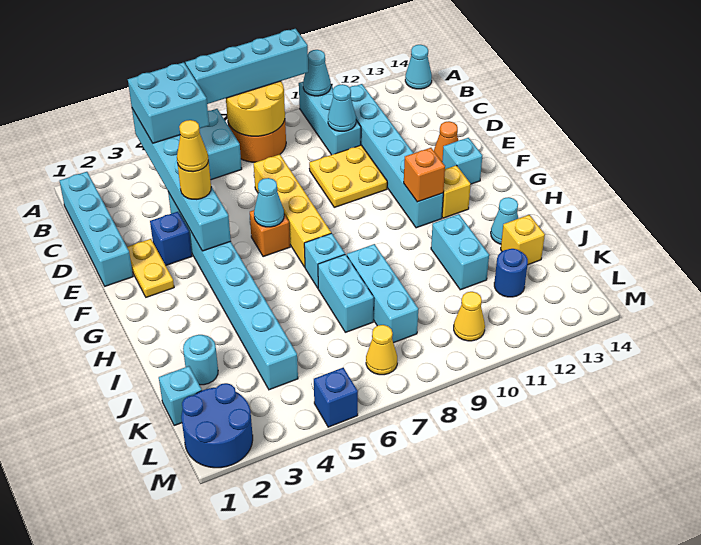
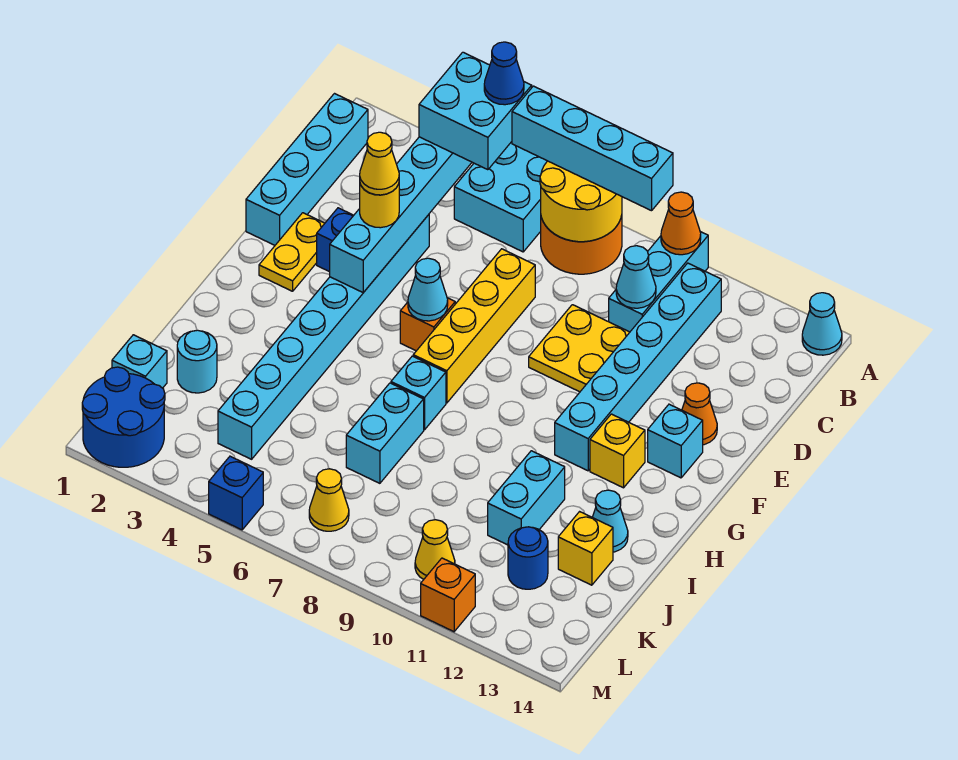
none -> blue 1x1 cone [484,42,524,105]
cyan 1x1 cone [303,50,331,96] -> orange 1x1 cone [661,192,701,255]
orange 1x1 brick [404,148,445,202] -> orange 1x1 brick moved to [421,558,475,632]
cyan 1x3 brick [347,244,418,343] -> none

